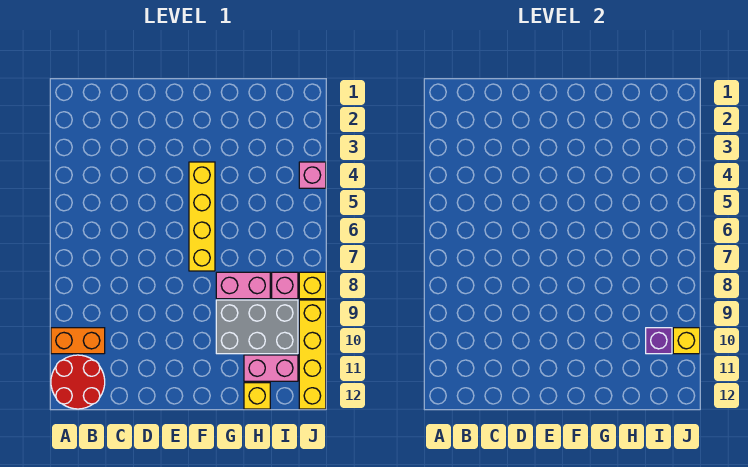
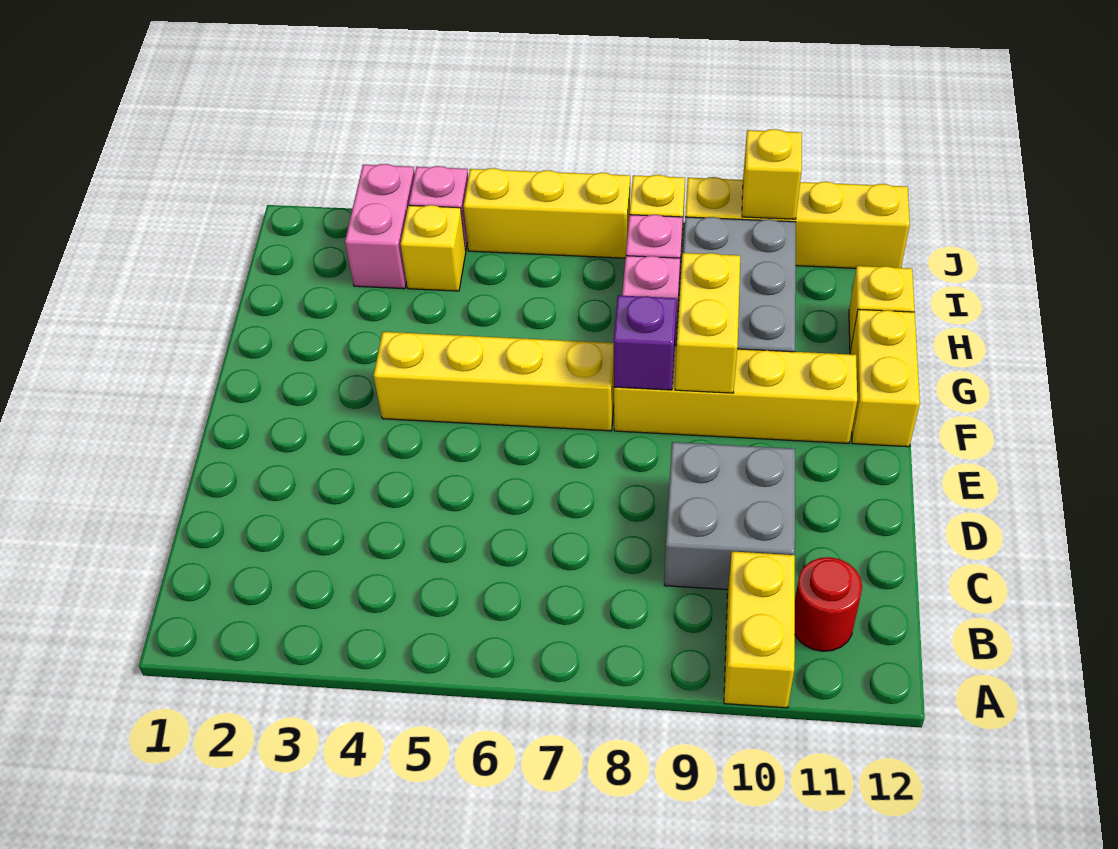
orange 1x2 brick [51,328,105,354] -> yellow 1x2 brick [724,551,795,708]
red 2x2 round brick [51,355,105,409] -> red 1x1 round brick [795,557,862,651]
none -> grey 2x2 brick [664,442,795,590]
none -> yellow 1x4 brick [614,346,857,443]
none -> yellow 1x2 brick [675,253,740,393]
none -> yellow 1x2 brick [850,309,920,447]
pink 1x2 brick [244,355,298,381] -> pink 1x2 brick moved to [345,164,415,289]
none -> yellow 1x1 brick [401,205,466,291]
purple 1x1 brick [646,328,672,354] -> purple 1x1 brick moved to [614,295,677,390]
none -> yellow 1x3 brick [464,168,630,258]

